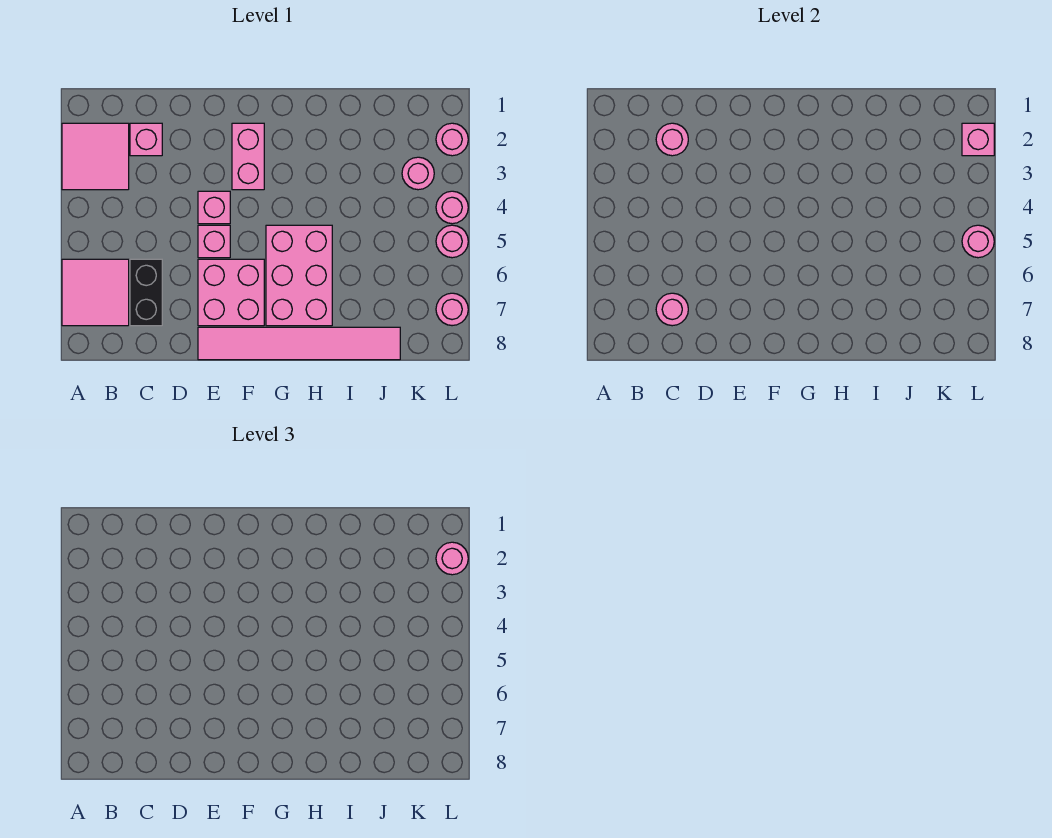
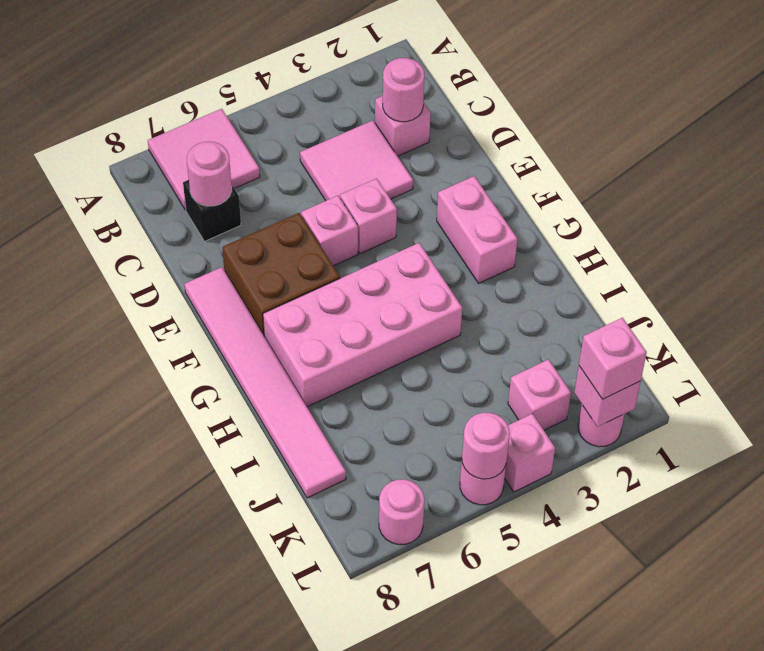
pink 2x2 tile [62,123,129,190] -> pink 2x2 tile moved to [300,120,413,201]
black 1x2 brick [130,259,162,326] -> black 1x1 brick [183,180,241,241]
pink 2x2 brick [198,259,264,326] -> brown 2x2 brick [222,213,340,335]
pink 1x2 brick [232,123,264,190] -> pink 1x2 brick turned to [437,176,517,283]
pink 2x3 brick [266,225,332,326] -> pink 2x4 brick [263,243,462,407]
pink 1x1 round brick [402,157,434,190] -> pink 1x1 brick [508,359,571,430]
pink 1x1 round brick [436,542,468,575] -> pink 1x1 brick [579,318,647,399]
pink 1x1 round brick [436,191,468,224] -> pink 1x1 brick [505,414,555,492]

